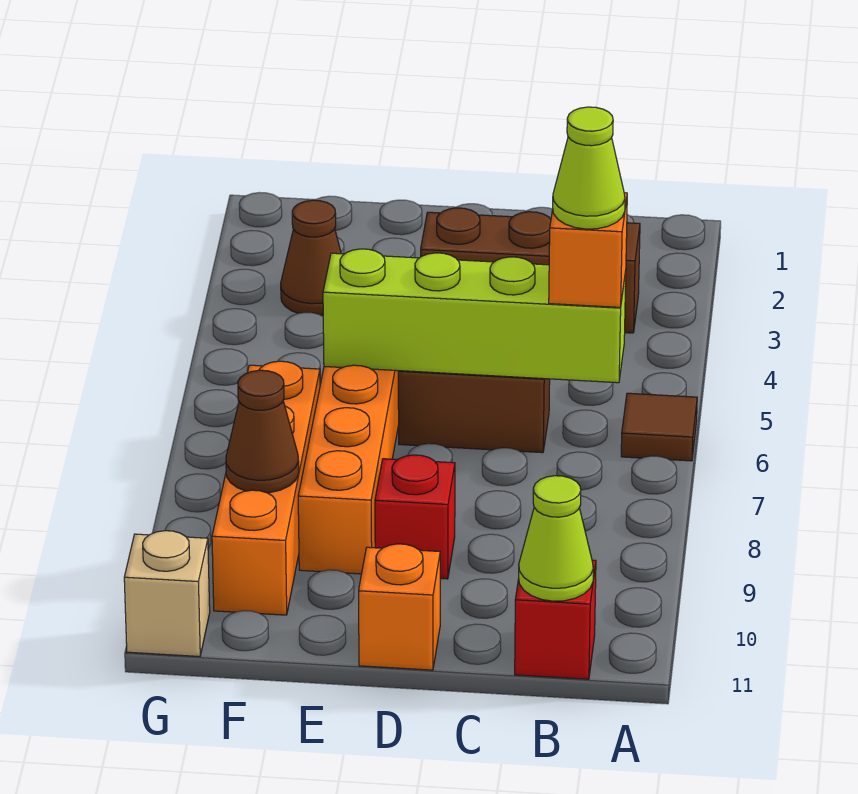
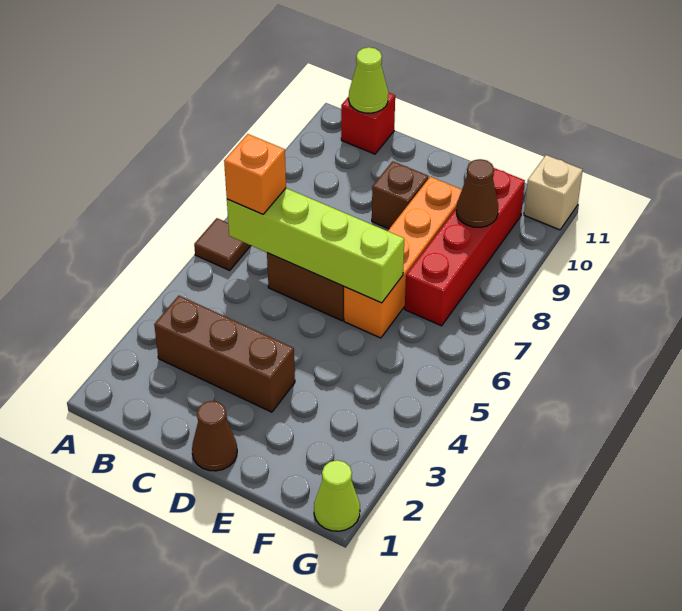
lime 1x1 cone [553,107,625,229] -> lime 1x1 cone moved to [314,460,360,531]
red 1x1 brick [375,455,455,579] -> brown 1x1 brick [372,161,428,229]
orange 1x1 brick [359,544,440,670] -> none
brown 1x1 cone [281,200,341,315] -> brown 1x1 cone moved to [192,401,237,471]
orange 1x4 brick [212,361,320,615] -> red 1x4 brick [405,168,525,326]

